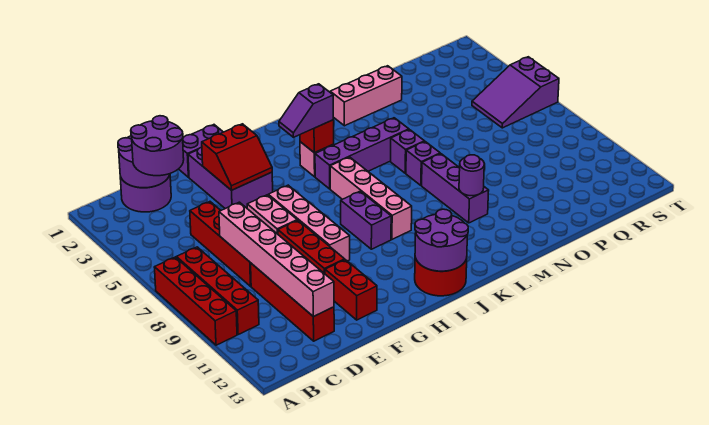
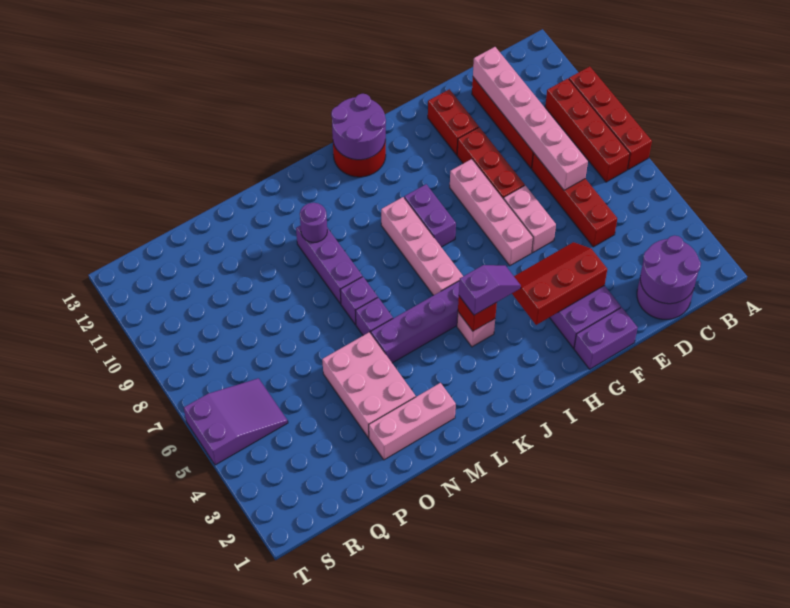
purple 2x2 round brick [131,116,184,176] -> none
red 2x2 slope [202,124,272,190] -> red 2x3 slope [512,242,607,325]
none -> pink 2x3 brick [322,332,416,438]

